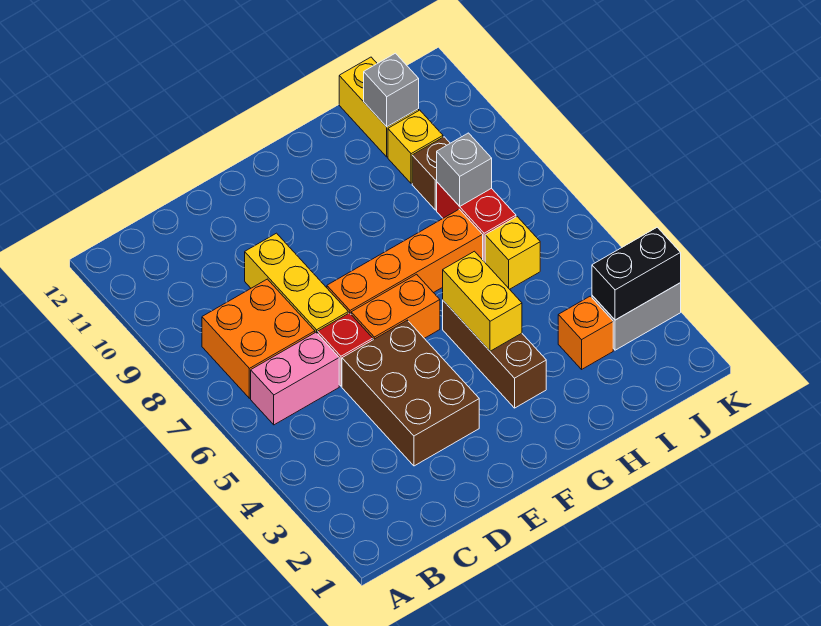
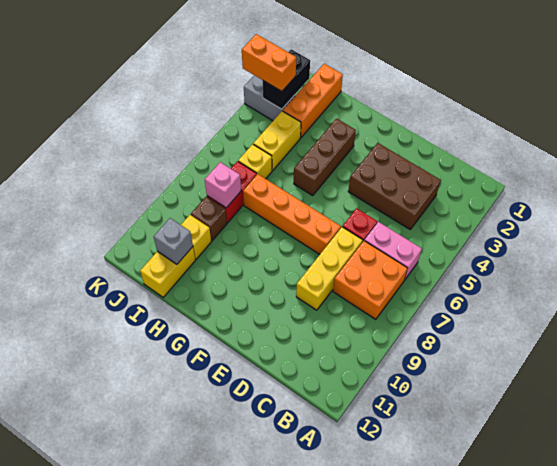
brown 2x3 brick [342,320,479,466] -> brown 2x3 brick turned to [348,143,441,229]
orange 1x2 brick [351,274,440,340] -> orange 1x2 brick moved to [242,34,296,91]
yellow 1x2 brick [443,251,522,351] -> yellow 1x2 brick moved to [253,111,301,171]
orange 1x1 brick [558,296,613,369] -> orange 1x3 brick [283,64,343,137]
grey 1x1 brick [437,133,492,206] -> pink 1x1 brick [205,162,241,208]
black 1x2 brick [592,227,681,320] -> black 1x2 brick turned to [263,49,310,109]

